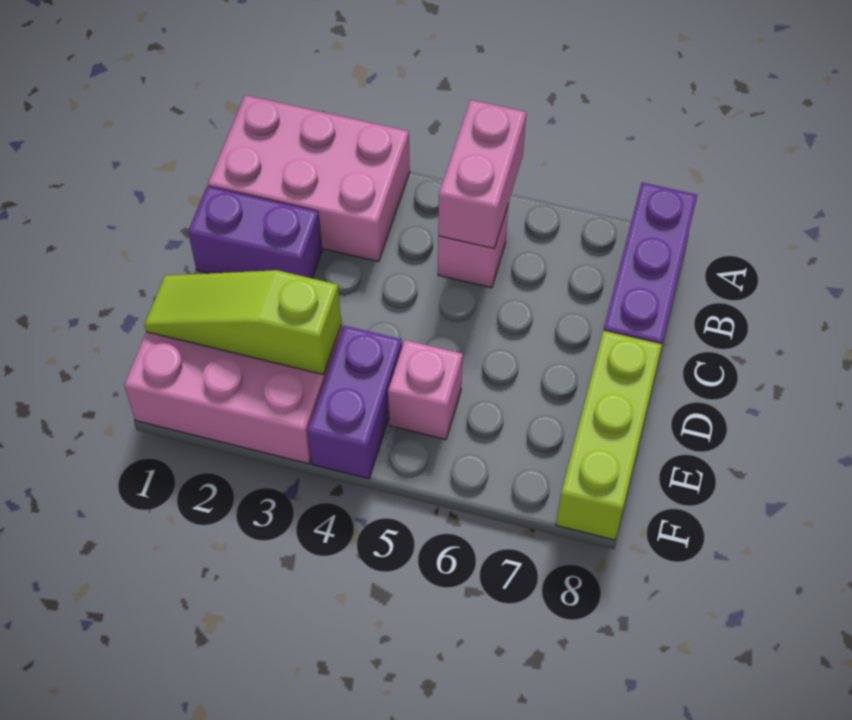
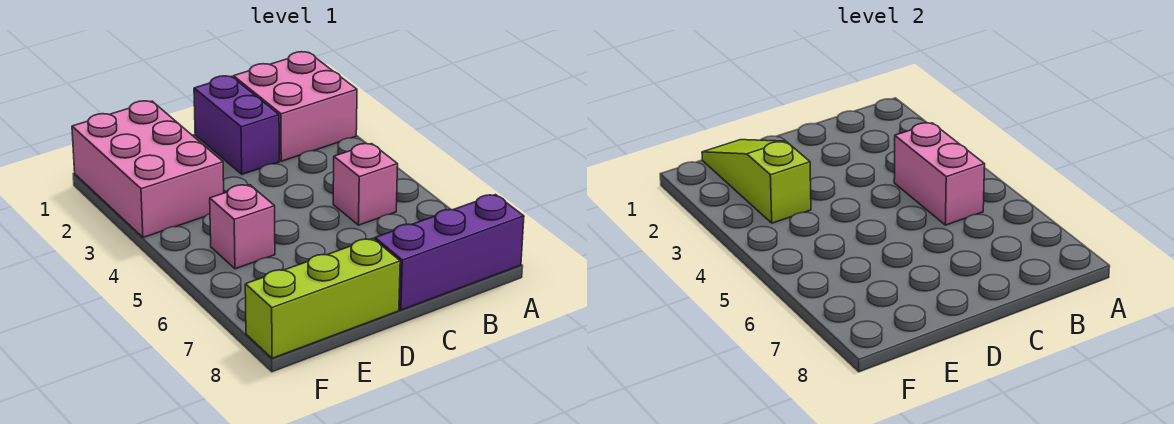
pink 2x3 brick [208,95,410,262] -> pink 2x2 brick [233,52,357,161]
pink 1x2 brick [438,100,526,249] -> pink 1x2 brick turned to [894,123,985,225]
purple 1x2 brick [308,326,402,479] -> none

